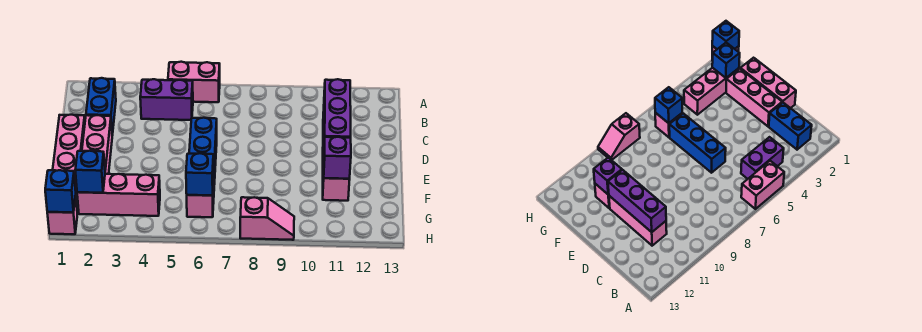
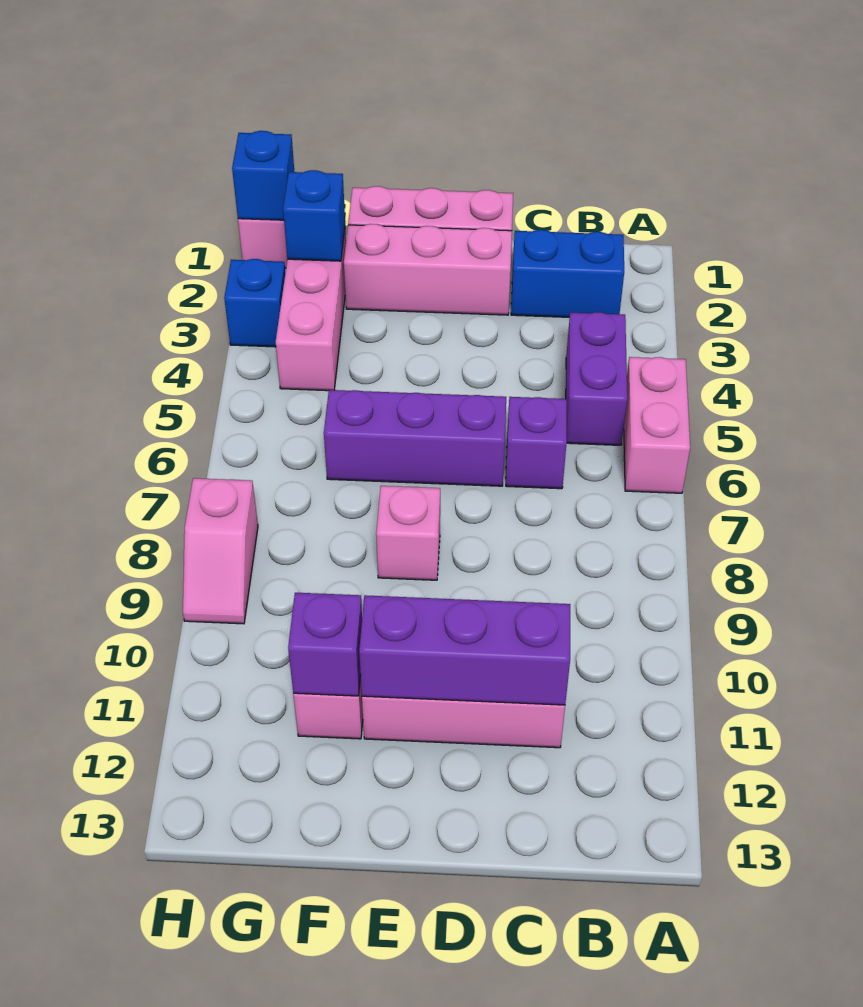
none -> purple 1x1 brick [506,397,567,489]
blue 1x3 brick [189,118,217,185] -> purple 1x3 brick [324,390,506,486]
pink 1x1 brick [187,179,214,217] -> pink 1x1 brick moved to [376,486,440,580]
blue 1x1 brick [186,153,214,196] -> blue 1x1 brick moved to [224,259,285,347]

